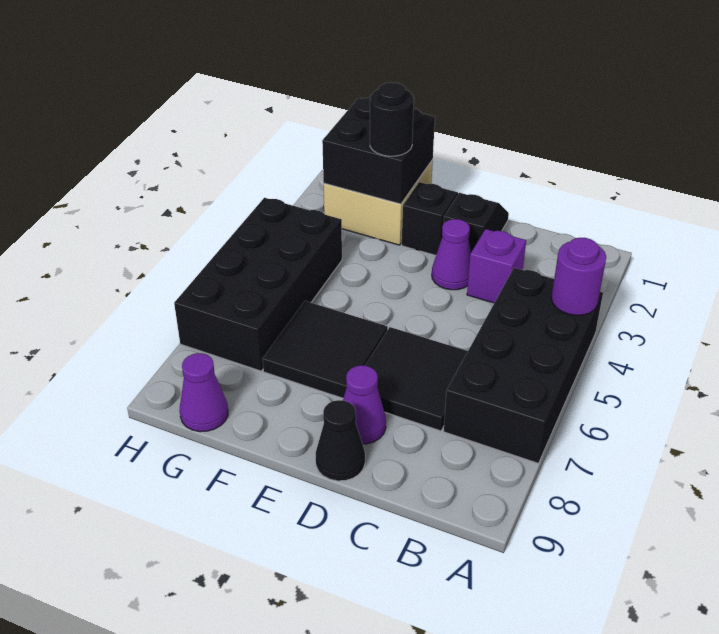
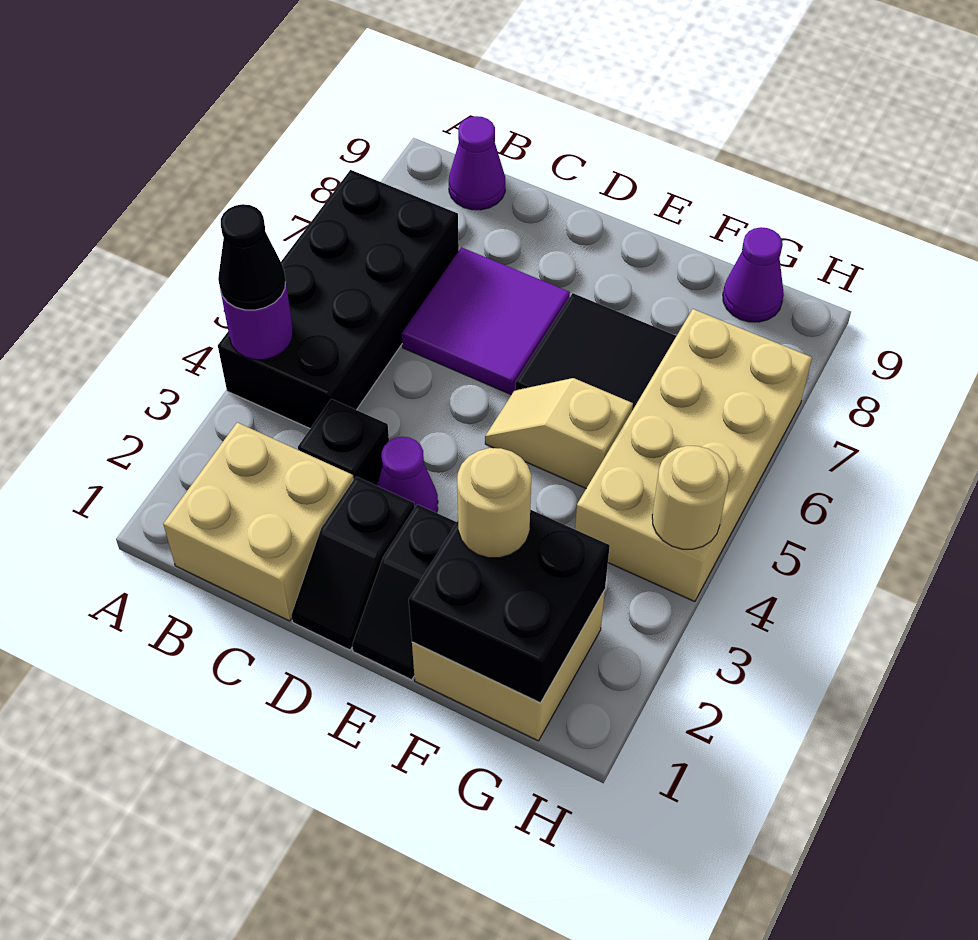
none -> tan 2x2 brick [163,422,354,621]
purple 1x1 brick [467,229,526,303] -> black 1x1 brick [298,399,389,486]
black 2x2 tile [365,327,468,431] -> purple 2x2 tile [402,247,570,395]
purple 1x1 cone [343,365,386,444] -> purple 1x1 cone moved to [449,116,505,210]
black 1x1 cone [316,400,365,481] -> black 1x1 cone moved to [218,204,286,310]
none -> tan 1x2 slope [485,378,633,488]
black 1x1 round brick [370,82,414,156] -> tan 1x1 round brick [457,448,531,558]
black 2x4 brick [174,198,342,371] -> tan 2x4 brick [575,309,812,602]
none -> tan 1x1 round brick [652,446,729,549]

